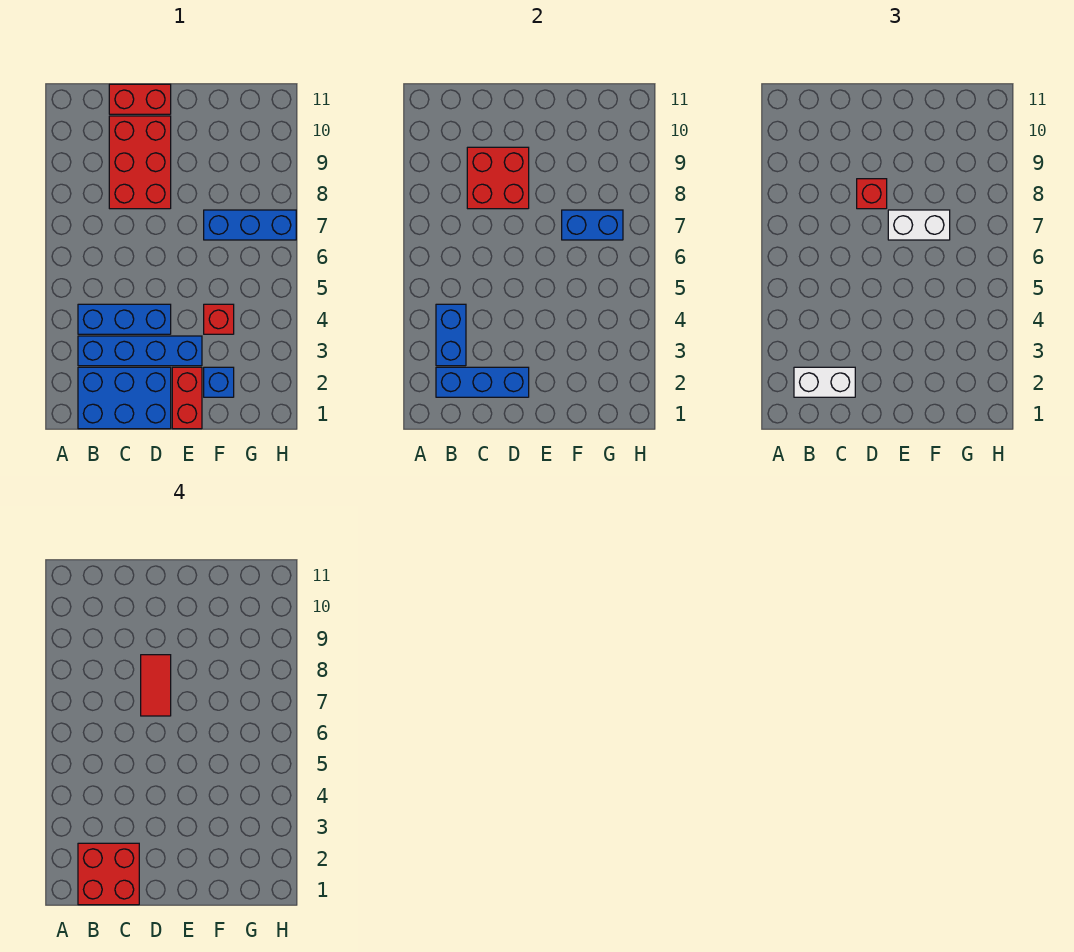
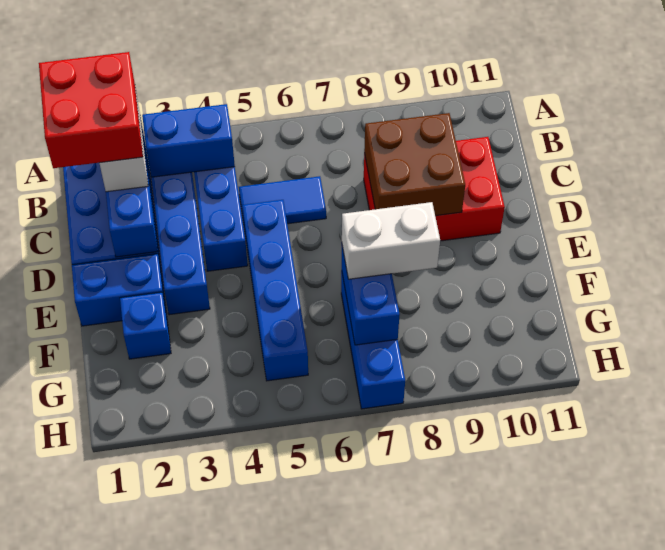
none -> blue 1x2 tile [239,176,326,224]
red 2x2 brick [467,147,529,209] -> brown 2x2 brick [364,113,465,216]
red 1x2 brick [109,84,171,114] -> none
none -> blue 1x4 brick [242,200,308,381]
red 1x2 tile [141,655,171,716] -> none
red 1x1 brick [857,179,887,209] -> none
red 1x2 brick [172,367,202,429] -> blue 1x2 brick [72,254,166,326]
white 1x2 brick [888,210,950,240] -> white 1x2 brick turned to [342,202,440,279]
red 1x1 brick [204,304,234,334] -> none

